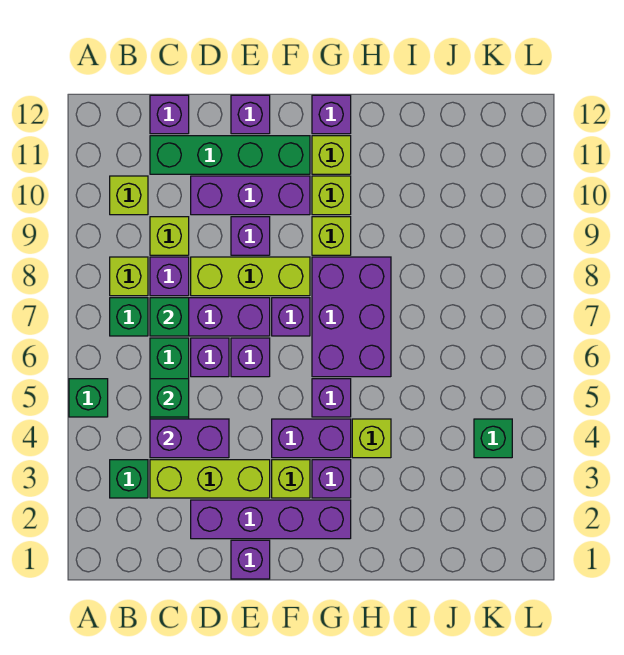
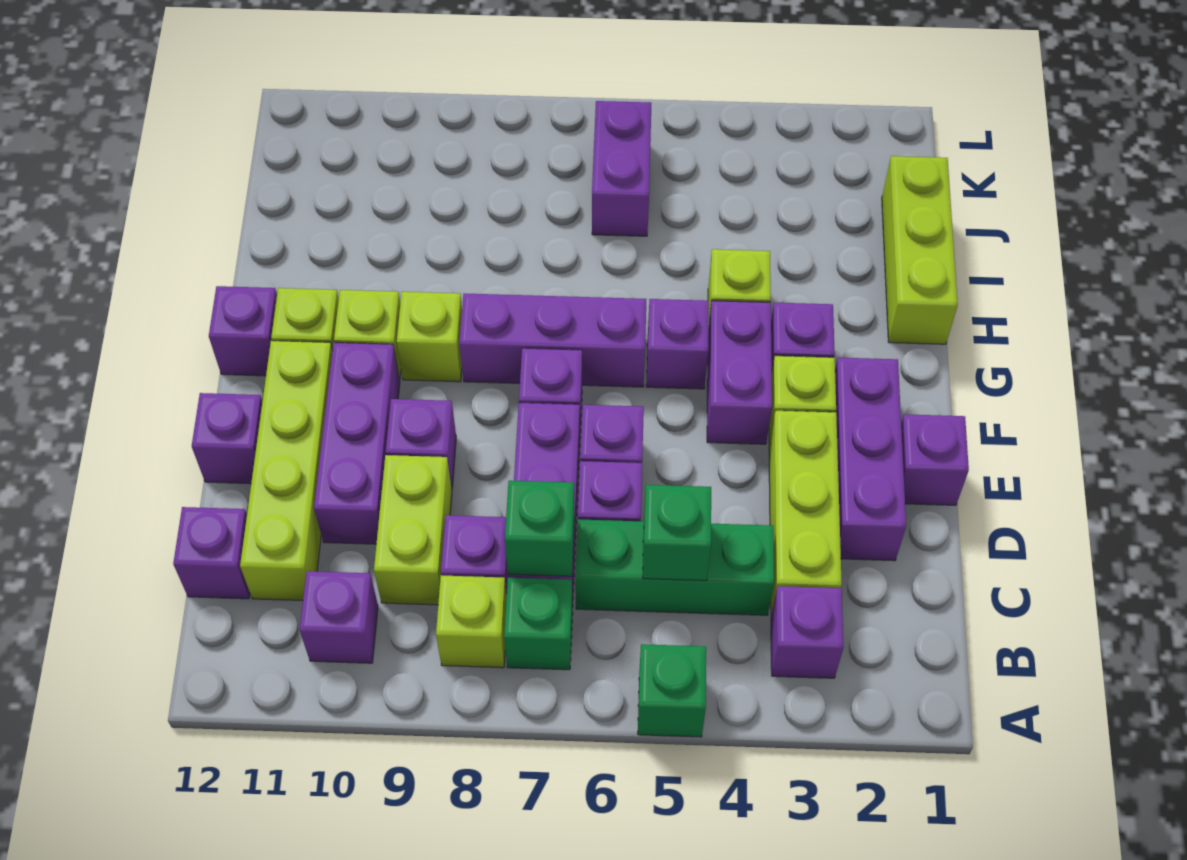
green 1x1 brick [110,460,148,498] -> purple 1x1 brick [771,586,844,678]
lime 1x1 brick [110,176,148,215] -> purple 1x1 brick [300,571,378,663]
purple 1x2 brick [150,419,229,458] -> purple 1x2 brick moved to [592,101,651,236]
lime 1x1 brick [150,217,189,255] -> lime 1x2 brick [374,455,452,605]
green 1x4 brick [150,136,310,174] -> lime 1x4 brick [240,341,332,600]
purple 1x4 brick [191,500,351,539] -> purple 1x3 brick [835,358,906,561]
lime 1x3 brick [191,257,310,296] -> lime 1x3 brick moved to [882,156,958,344]
purple 2x3 brick [312,257,391,377] -> purple 1x3 brick [459,293,646,387]
green 1x1 brick [474,419,512,458] -> none

